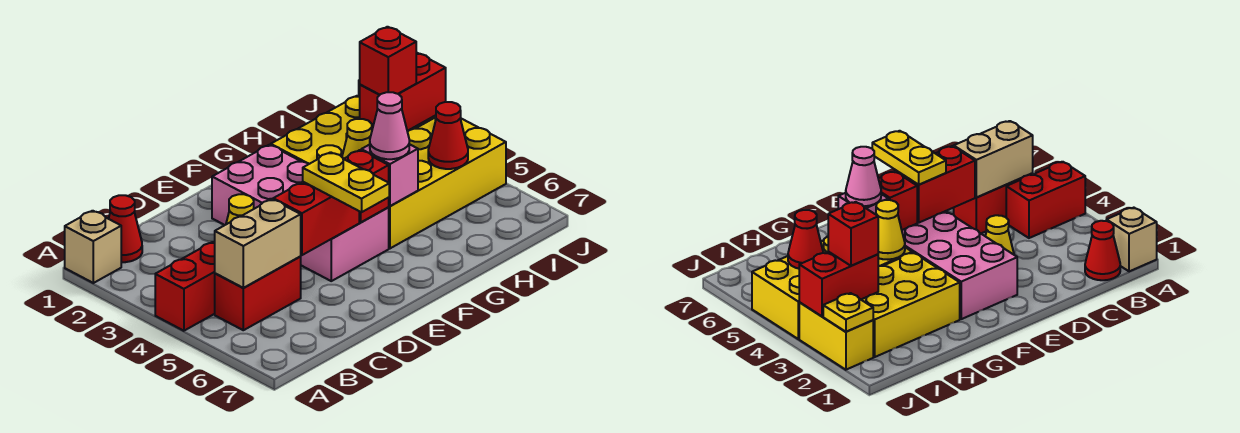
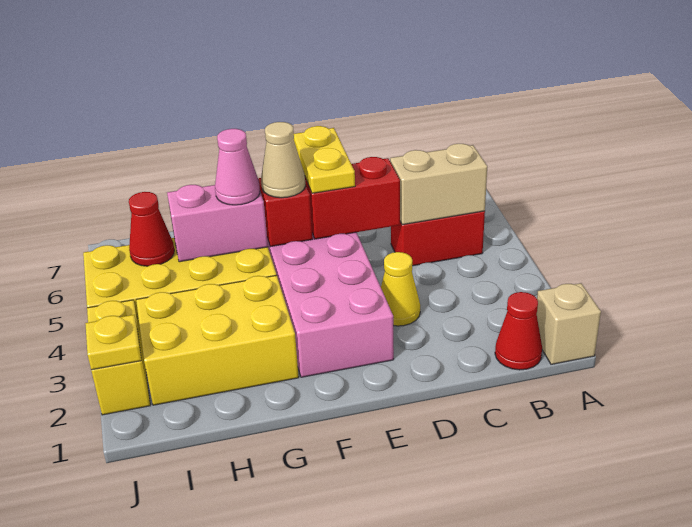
red 1x2 brick [155,242,215,331] -> none
none -> tan 1x1 cone [261,122,306,198]
yellow 1x1 cone [342,119,372,159] -> none
pink 1x1 brick [361,144,418,206] -> pink 1x2 brick [167,185,268,262]
red 1x2 brick [360,53,446,131] -> none
red 1x1 brick [360,27,416,95] -> none

